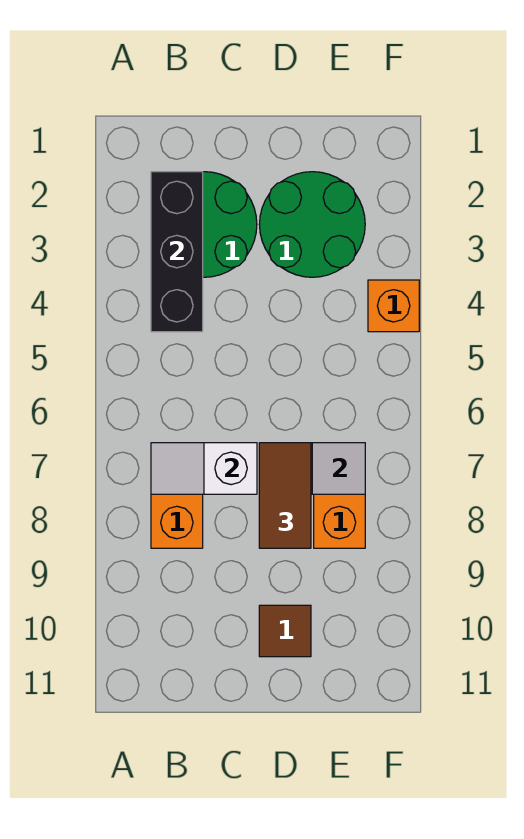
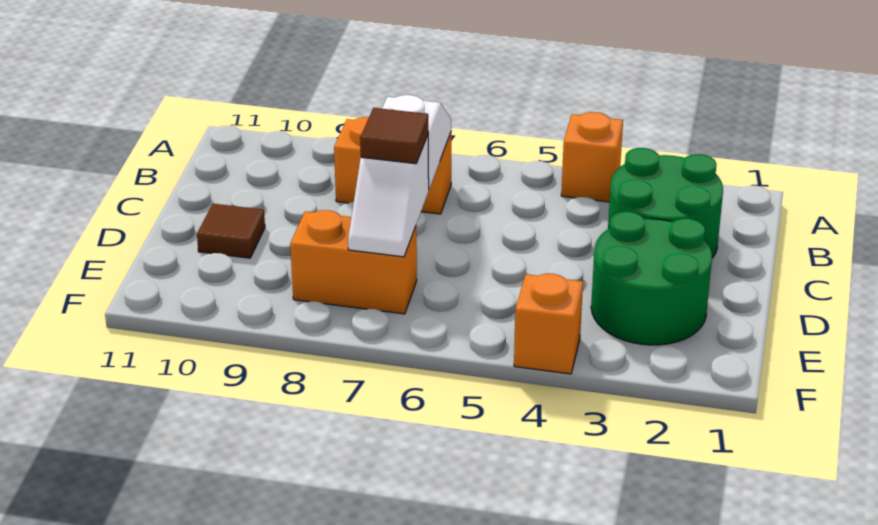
none -> orange 1x1 brick [561,112,623,202]
black 1x3 brick [151,172,203,332] -> none
brown 1x2 tile [259,443,311,548] -> brown 1x1 tile [360,108,428,164]

